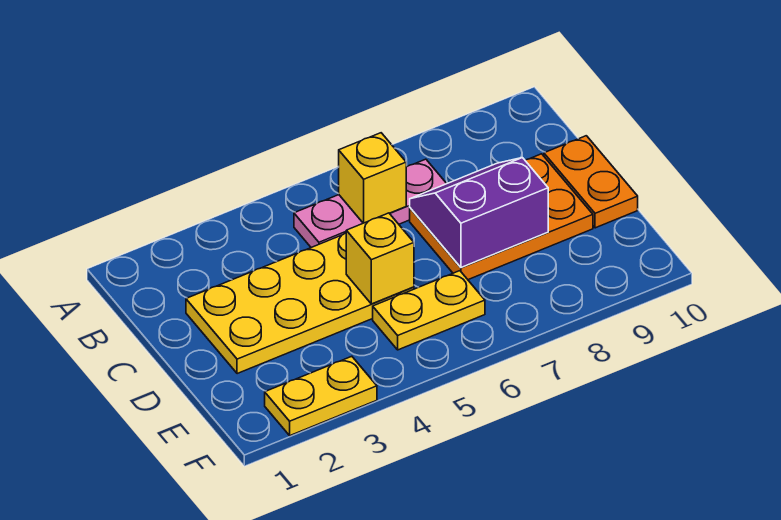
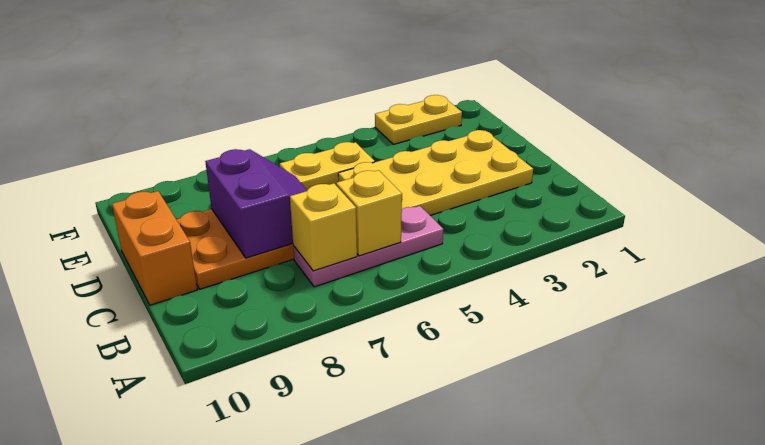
purple 2x2 slope [410,158,548,267] -> purple 2x2 slope turned to [205,149,307,258]
orange 1x2 plate [544,136,638,228] -> orange 1x2 brick [112,191,197,305]
yellow 1x1 brick [346,213,414,304] -> yellow 1x1 brick moved to [290,183,357,271]

